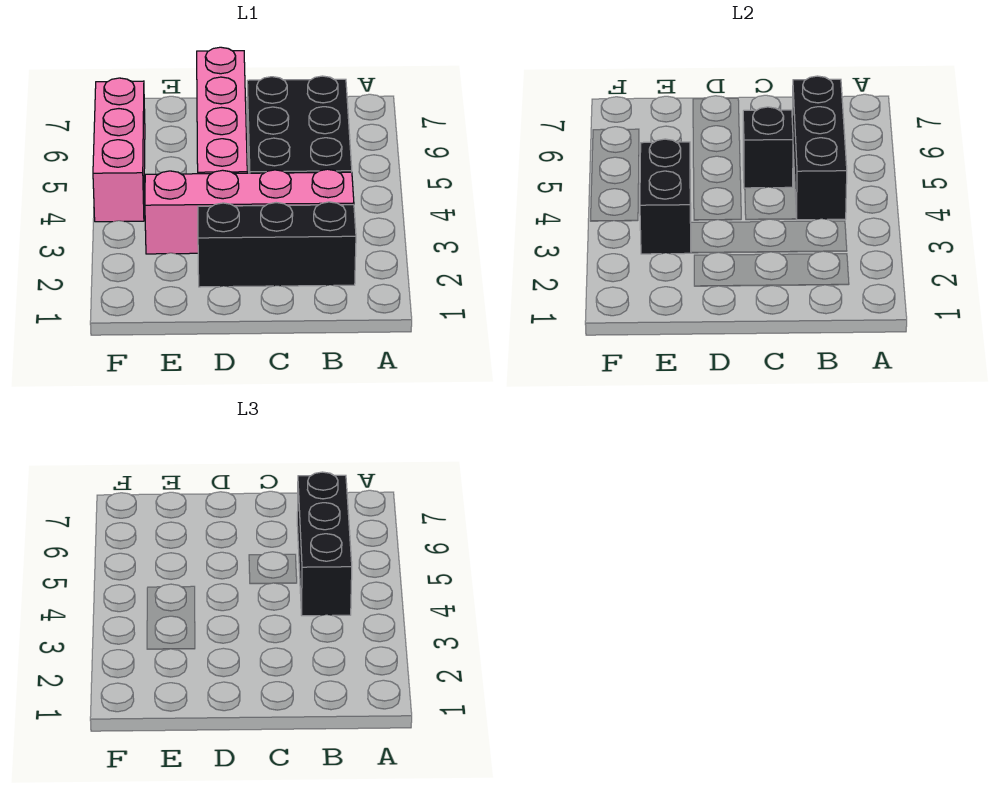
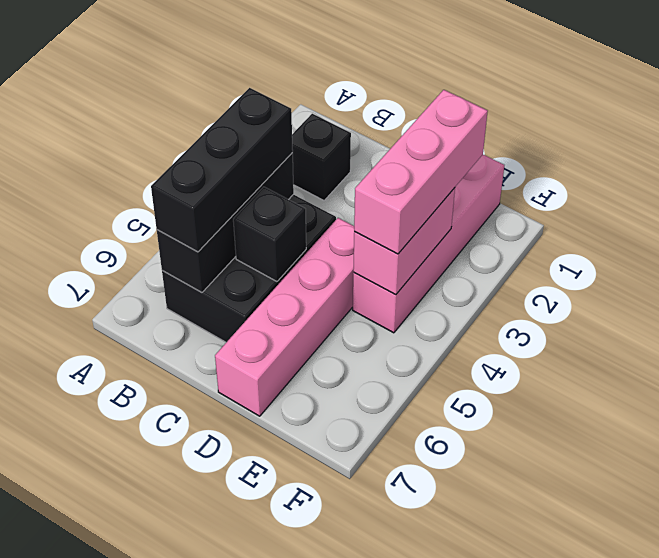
black 1x3 brick [198,202,356,287] -> black 1x1 brick [292,114,351,200]
pink 1x4 brick [145,169,354,254] -> pink 1x4 brick turned to [353,155,504,333]
black 1x2 brick [640,139,691,254] -> pink 1x2 brick [353,188,455,295]
pink 1x3 brick [93,78,145,222] -> pink 1x3 brick moved to [354,90,488,254]

